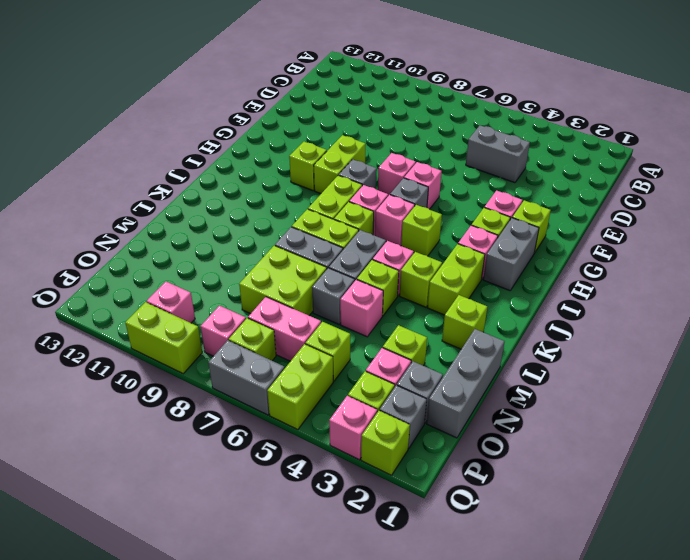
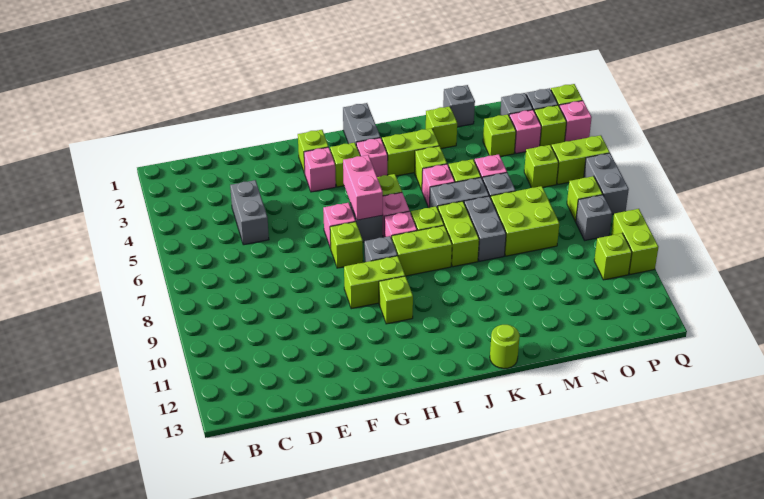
pink 1x1 brick [378,153,416,196] -> lime 1x1 brick [330,222,363,268]
grey 1x2 brick [483,218,539,291] -> grey 1x2 brick turned to [343,103,380,144]
none -> lime 1x1 round brick [490,325,520,369]
grey 1x3 brick [427,329,505,438] -> grey 1x1 brick [443,85,475,127]
pink 1x2 brick [248,297,321,361] -> pink 1x2 brick moved to [343,155,383,220]
pink 1x1 brick [201,306,246,356] -> grey 1x1 brick [576,195,612,240]
pink 1x1 brick [147,282,195,323] -> lime 1x1 brick [594,233,632,280]

